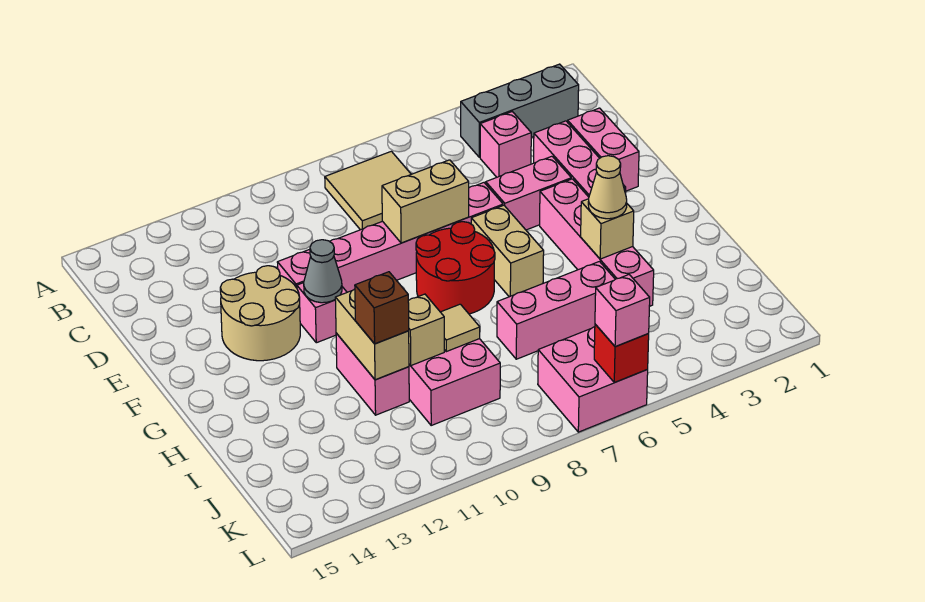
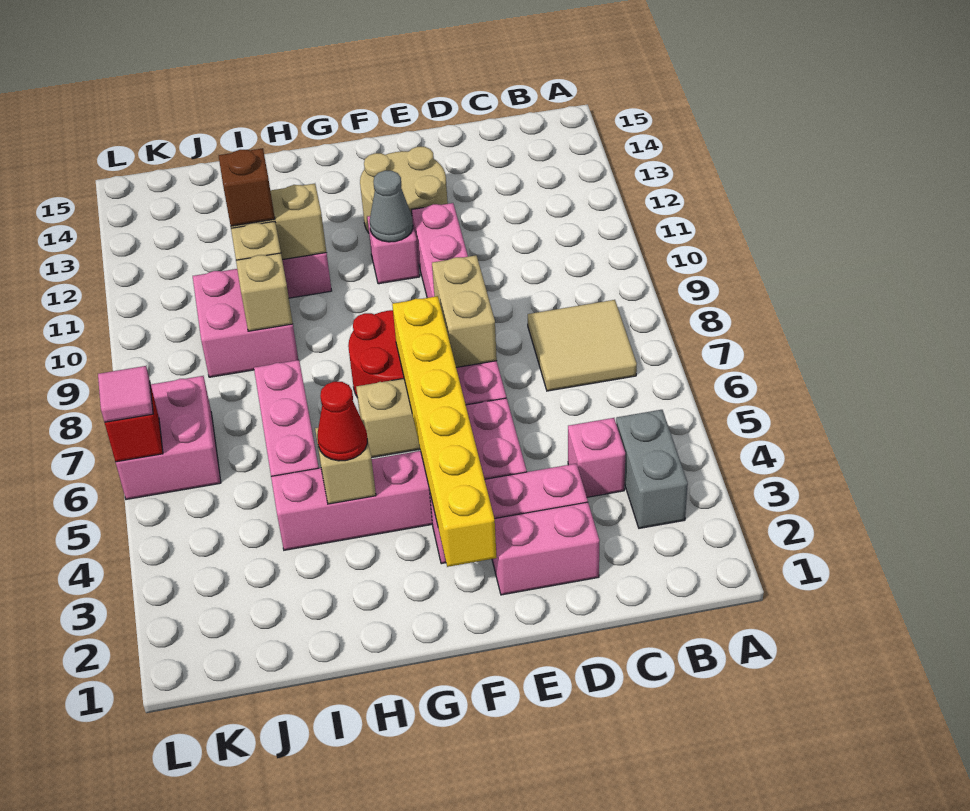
grey 1x3 brick [461,64,579,157] -> grey 1x2 brick [616,410,688,528]
none -> yellow 1x6 brick [392,296,497,567]
tan 1x1 cone [588,156,627,219] -> red 1x1 cone [317,382,367,461]
tan 1x1 tile [441,304,480,352] -> tan 1x1 brick [236,253,293,331]
pink 1x1 brick [595,275,650,347] -> pink 1x1 tile [98,366,153,422]

